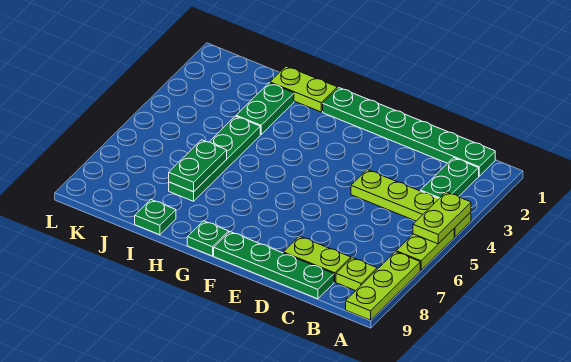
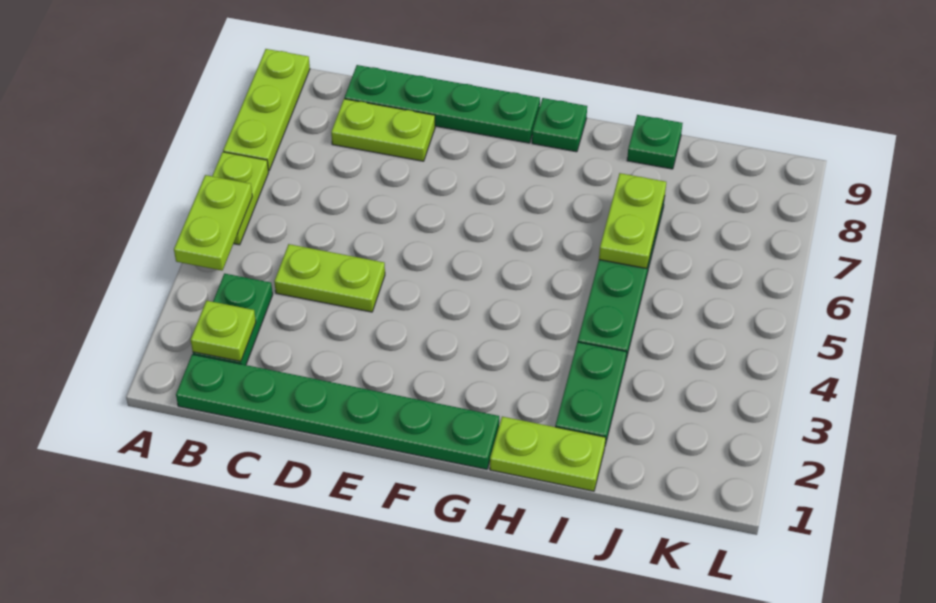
lime 1x4 plate [351,170,471,237] -> lime 1x2 plate [274,244,385,312]
lime 1x1 plate [336,258,377,291] -> lime 1x1 plate moved to [191,301,256,361]
green 1x2 plate [169,140,227,192] -> lime 1x2 plate [599,173,666,269]

